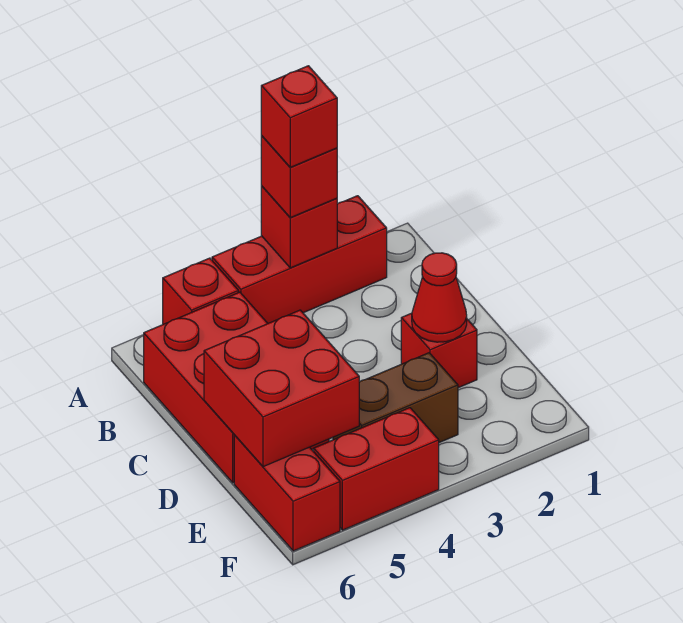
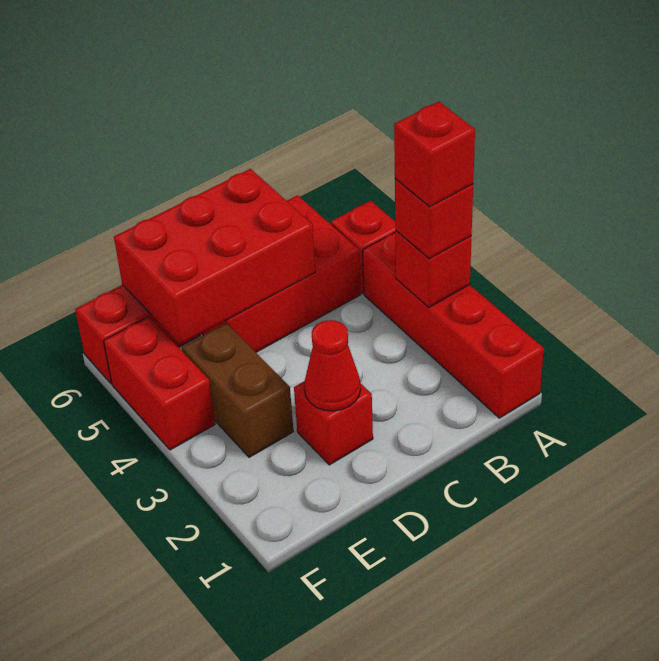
red 1x3 brick [212,196,387,323] -> red 1x4 brick [363,233,544,418]
red 2x2 brick [204,310,359,467] -> red 2x3 brick [114,169,315,345]

